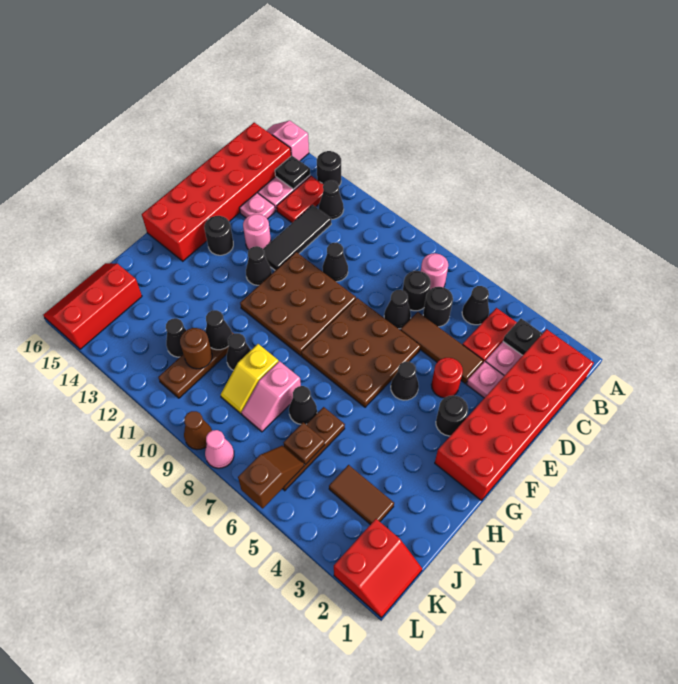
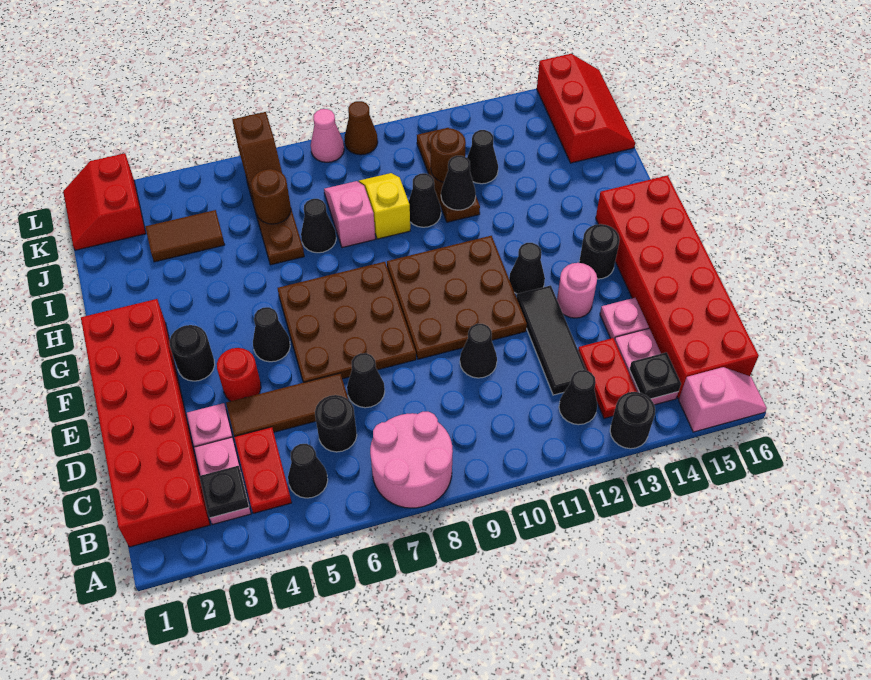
pink 1x1 round brick [421,253,448,289] -> pink 2x2 round brick [370,412,453,508]
black 1x1 round brick [403,271,431,311] -> none
brown 1x1 plate [284,423,325,465] -> brown 1x1 round brick [251,169,291,224]

